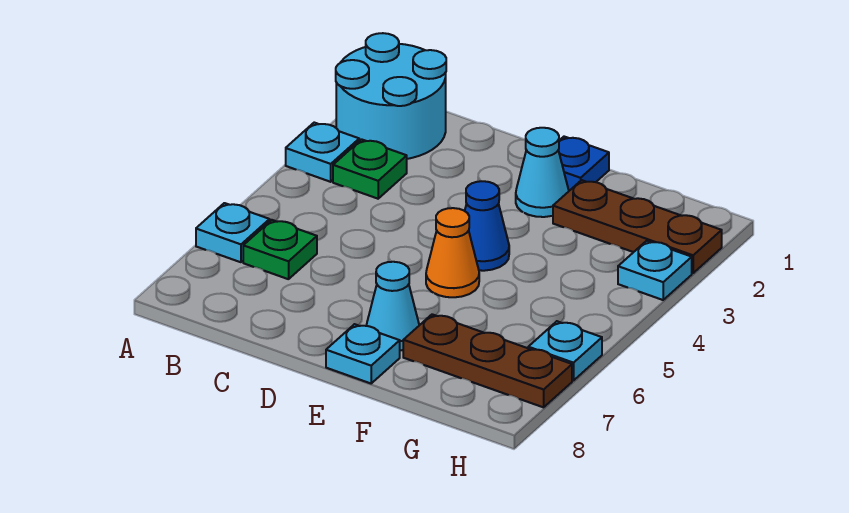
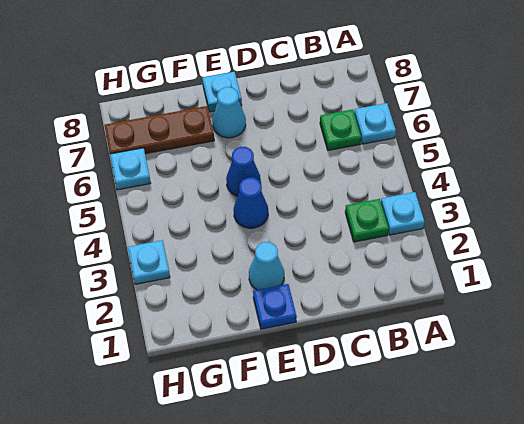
cyan 2x2 round brick [336,33,446,159] -> none
orange 1x1 cone [426,208,479,297] -> blue 1x1 cone [226,147,261,197]
brown 1x3 plate [553,180,722,273] -> none

